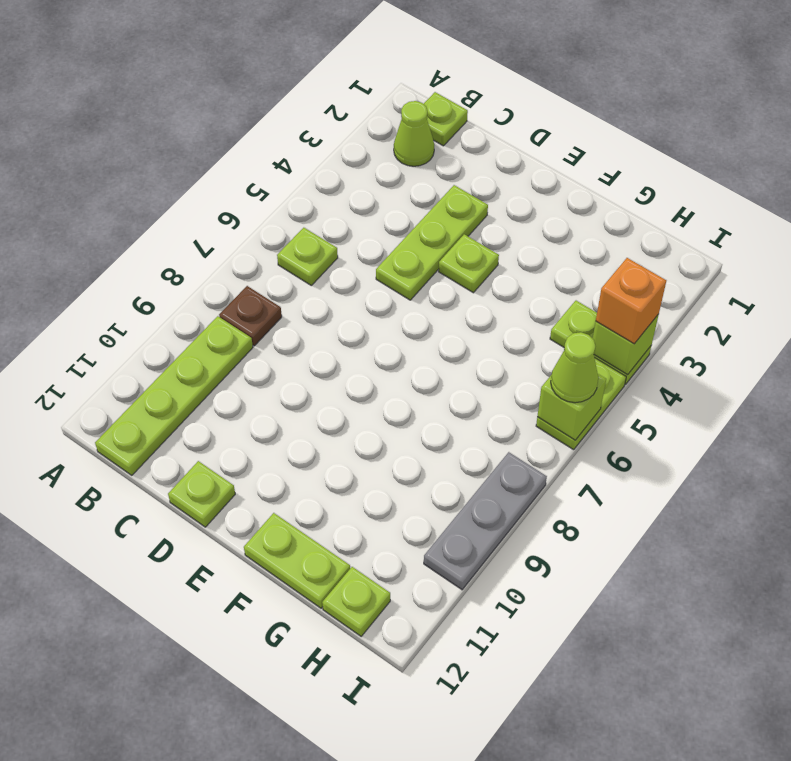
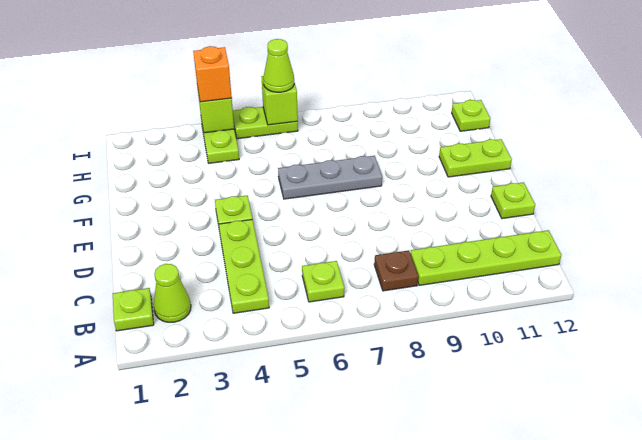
lime 1x3 plate [376,185,488,300] -> lime 1x3 plate turned to [219,219,269,313]
lime 1x2 plate [244,513,350,608] -> lime 1x2 plate turned to [439,139,512,177]
grey 1x3 plate [424,452,547,590] -> grey 1x3 plate moved to [278,156,382,199]

